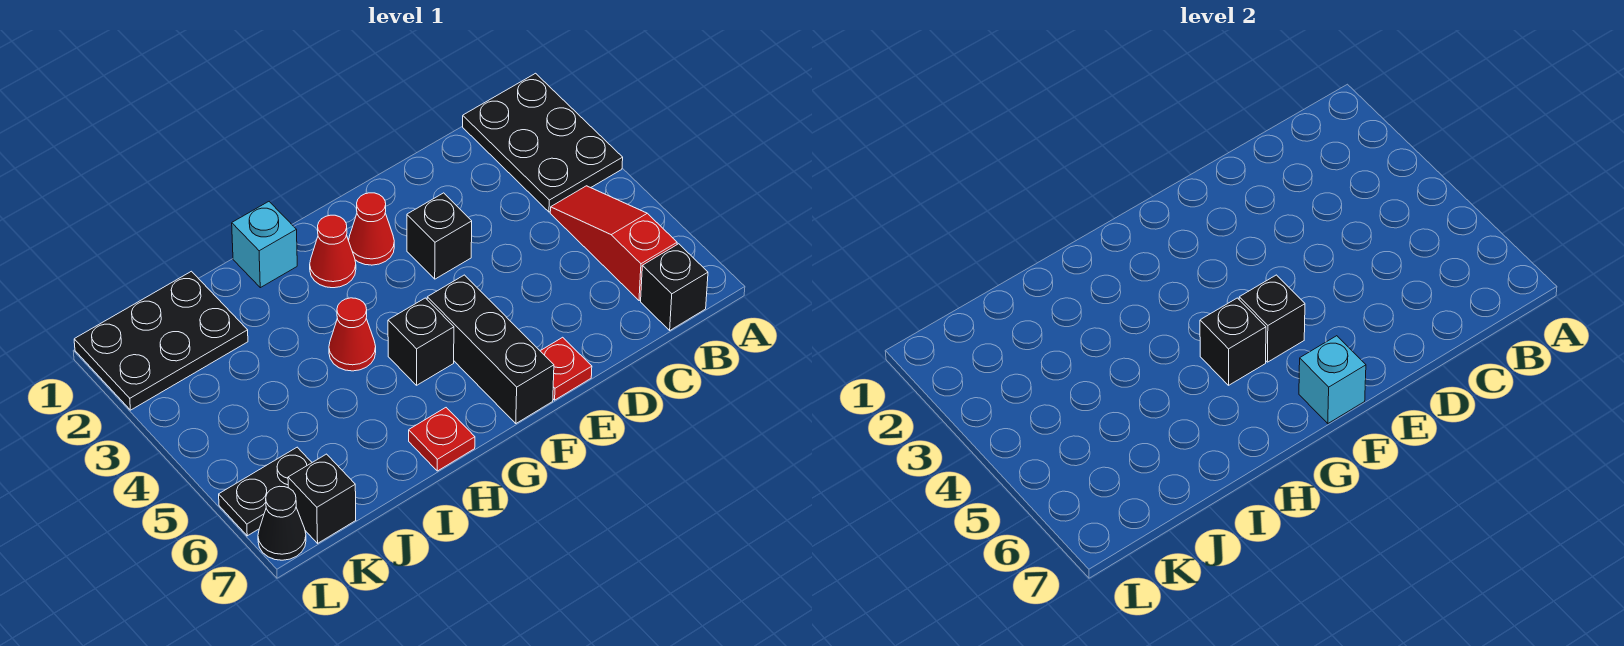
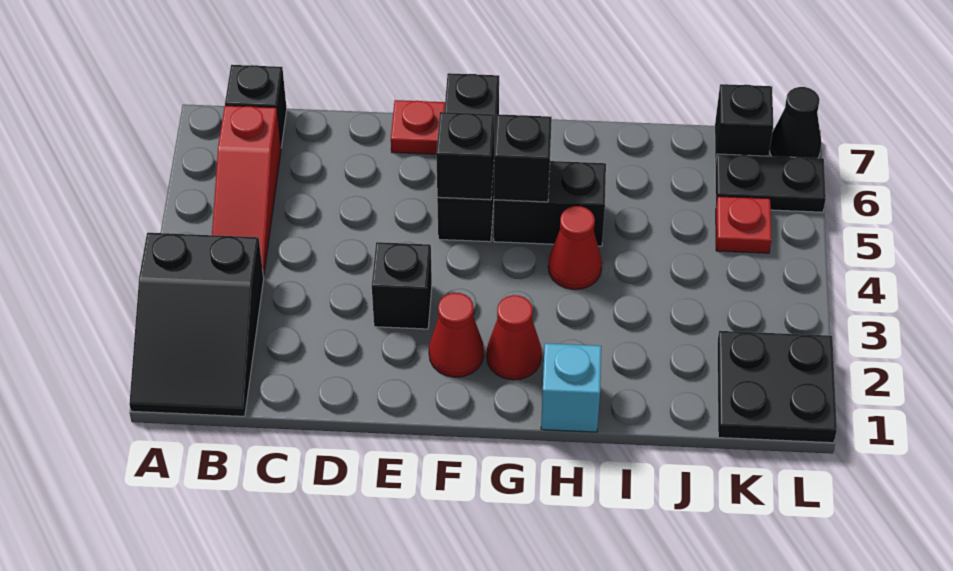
black 2x3 plate [463,73,623,212] -> black 2x3 slope [129,233,264,416]
cyan 1x1 brick [1299,336,1366,423] -> none
black 1x1 brick [388,298,454,385] -> black 1x2 brick [494,161,606,246]
red 1x1 plate [409,408,475,471] -> red 1x1 plate moved to [716,196,771,253]
black 2x3 plate [74,271,248,410] -> black 2x2 plate [717,331,837,443]

